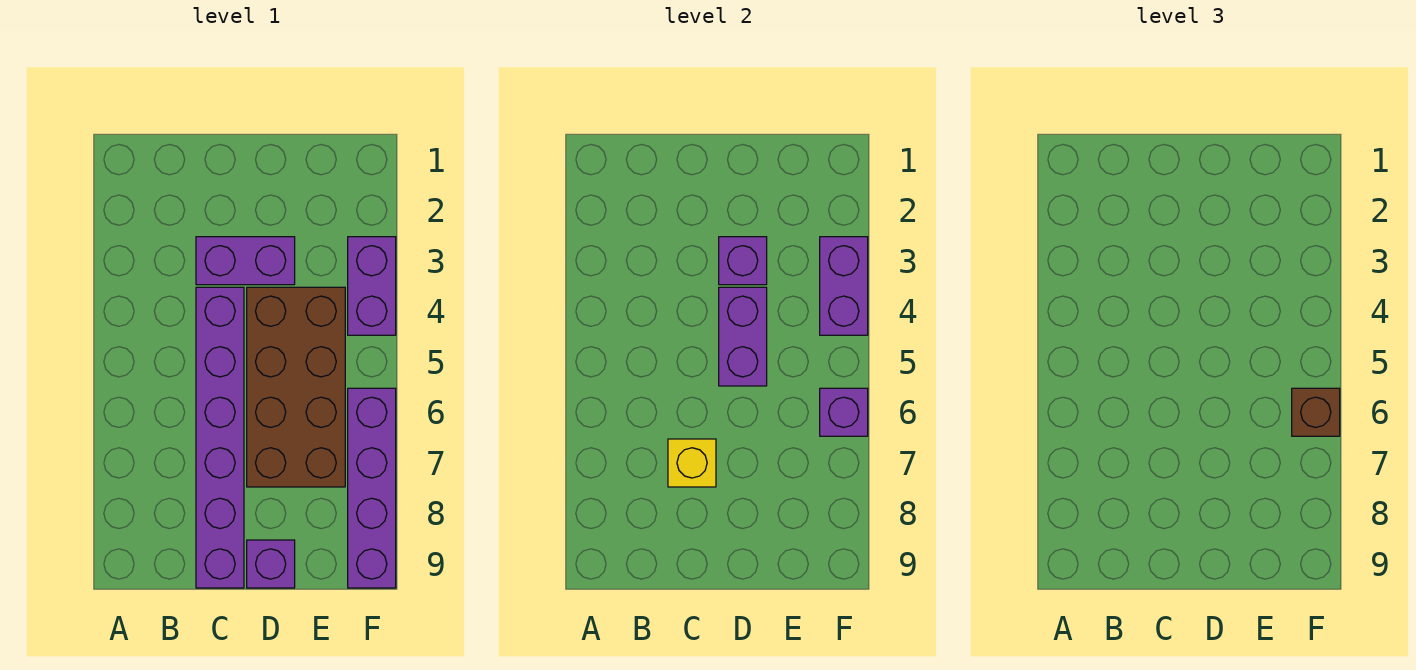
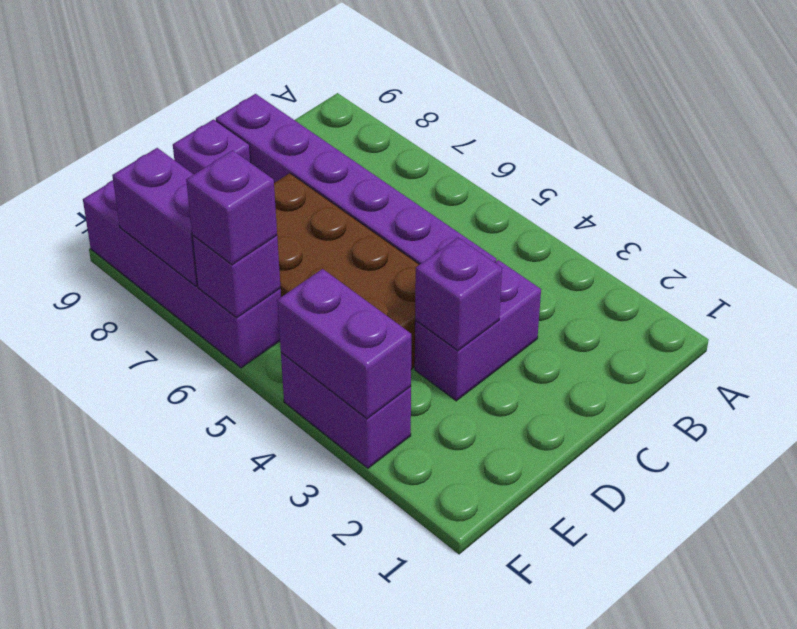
yellow 1x1 brick [668,439,716,487] -> none
purple 1x2 brick [719,287,767,386] -> purple 1x2 brick moved to [112,148,197,286]
brown 1x1 brick [1292,388,1340,436] -> purple 1x1 brick [186,150,277,265]

